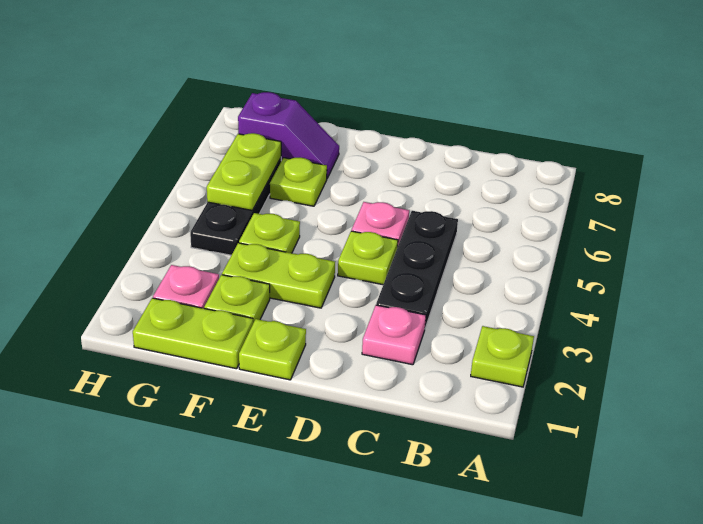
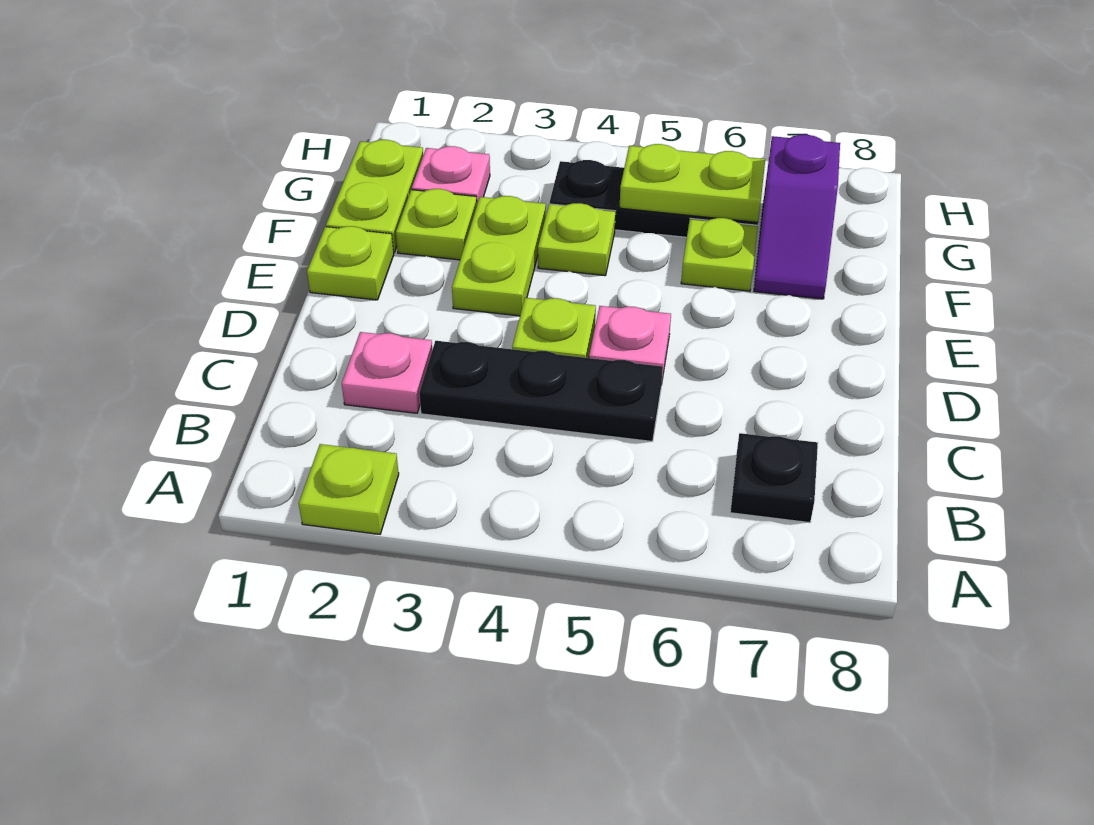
none -> black 1x1 plate [730,433,818,523]

